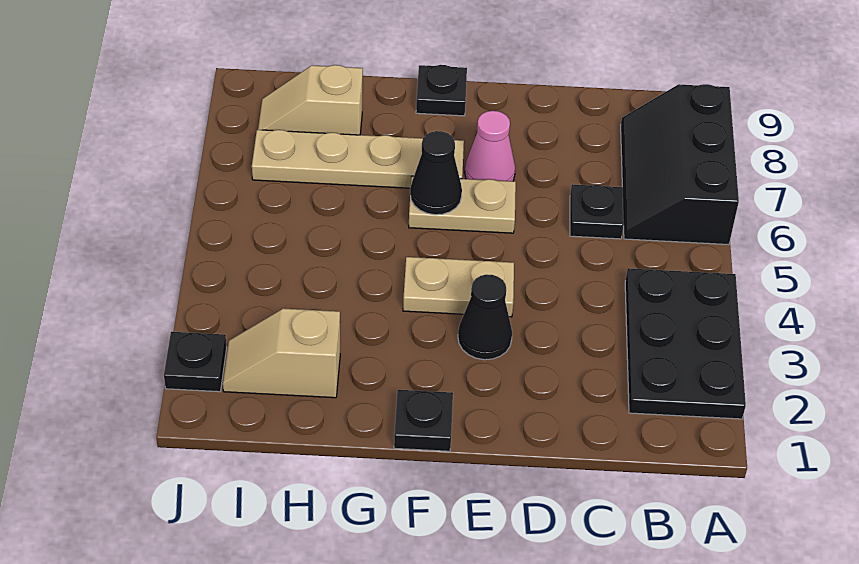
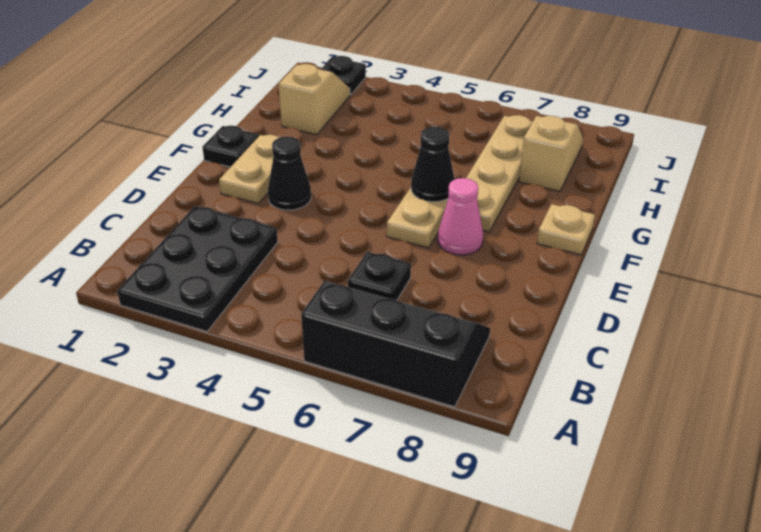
black 2x3 plate [625,268,746,419] -> black 2x3 plate turned to [117,206,278,331]
tan 1x2 plate [403,257,514,317] -> tan 1x2 plate moved to [219,135,279,204]
black 1x1 plate [416,65,467,116] -> tan 1x1 plate [537,204,595,255]

